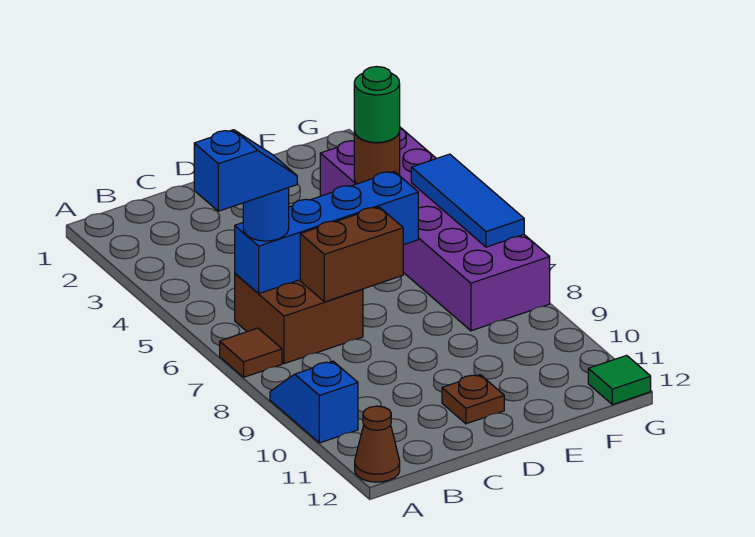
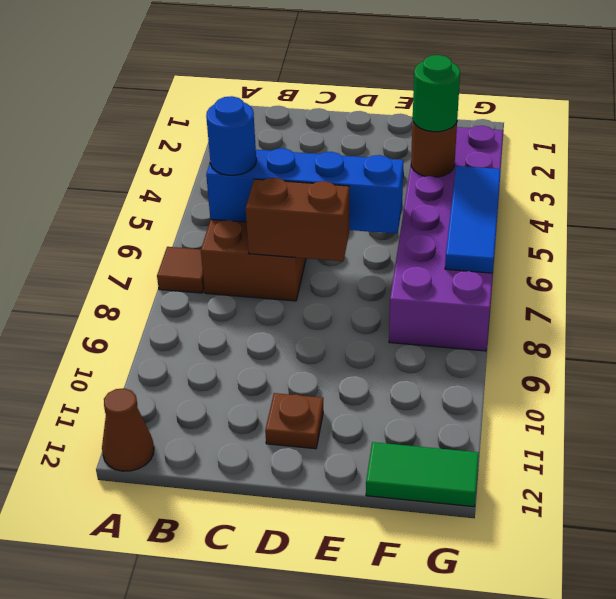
blue 1x2 slope [194,130,297,211] -> none
blue 1x2 slope [270,361,358,443] -> none
green 1x1 tile [588,355,651,405] -> green 1x2 tile [366,442,479,507]

